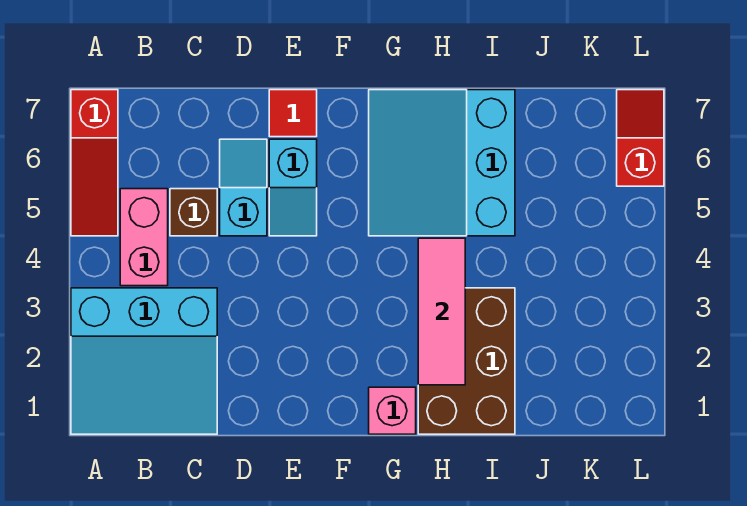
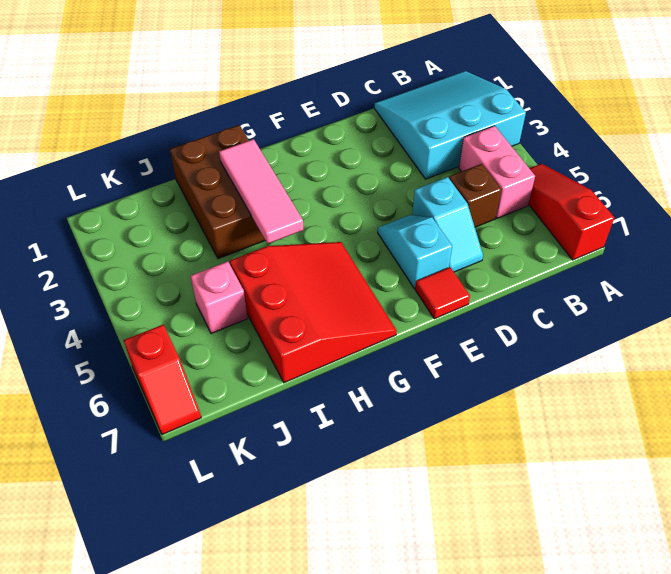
pink 1x1 brick [369,387,416,434] -> pink 1x1 brick moved to [191,261,248,333]
cyan 3x3 slope [369,90,515,236] -> red 3x3 slope [230,242,397,383]

